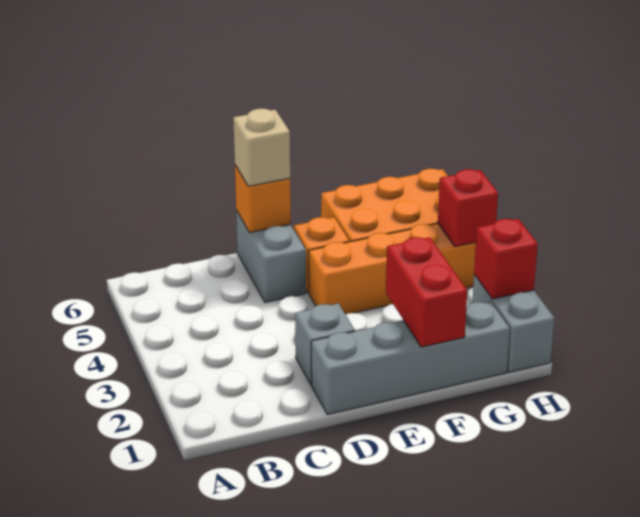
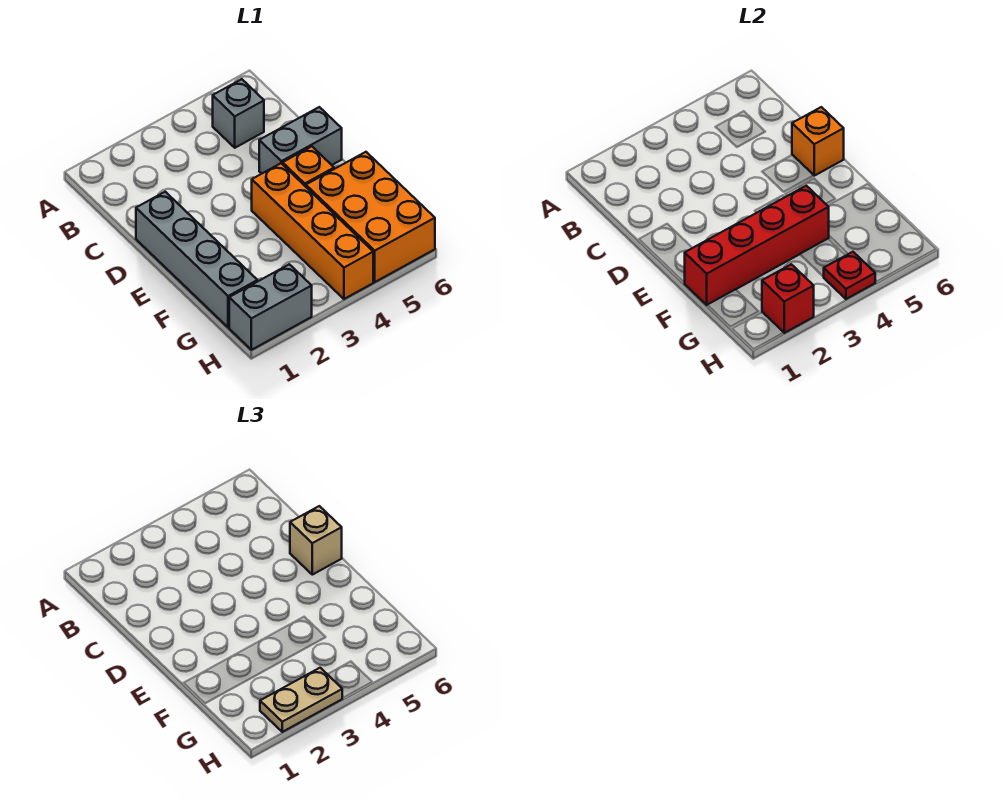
grey 1x1 brick [295,303,355,385] -> grey 1x1 brick moved to [213,79,264,148]
red 1x2 brick [386,237,467,347] -> red 1x4 brick [685,186,829,305]
none -> tan 1x2 plate [260,668,342,732]
red 1x1 brick [438,169,498,247] -> red 1x1 plate [824,252,875,299]

